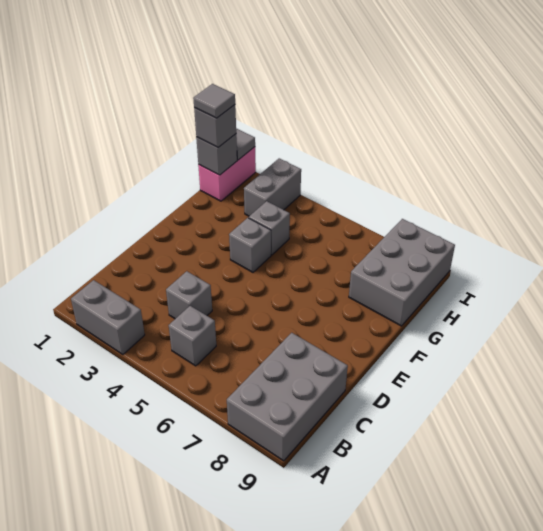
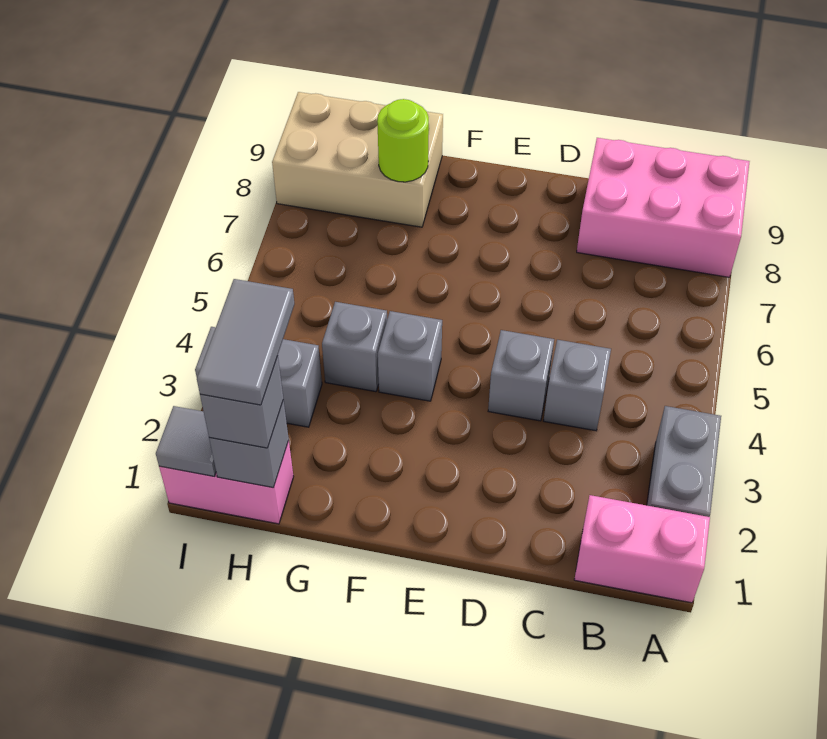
none -> pink 1x2 brick [574,495,710,603]
grey 2x3 brick [227,333,348,461] -> pink 2x3 brick [577,138,750,277]
grey 1x1 brick [169,306,216,366] -> grey 1x1 brick moved to [488,330,554,421]
grey 2x3 brick [349,219,455,326] -> tan 2x3 brick [272,92,443,227]
none -> lime 1x1 round brick [377,99,429,182]
grey 1x1 tile [193,84,235,118] -> grey 1x2 tile [197,279,294,405]

